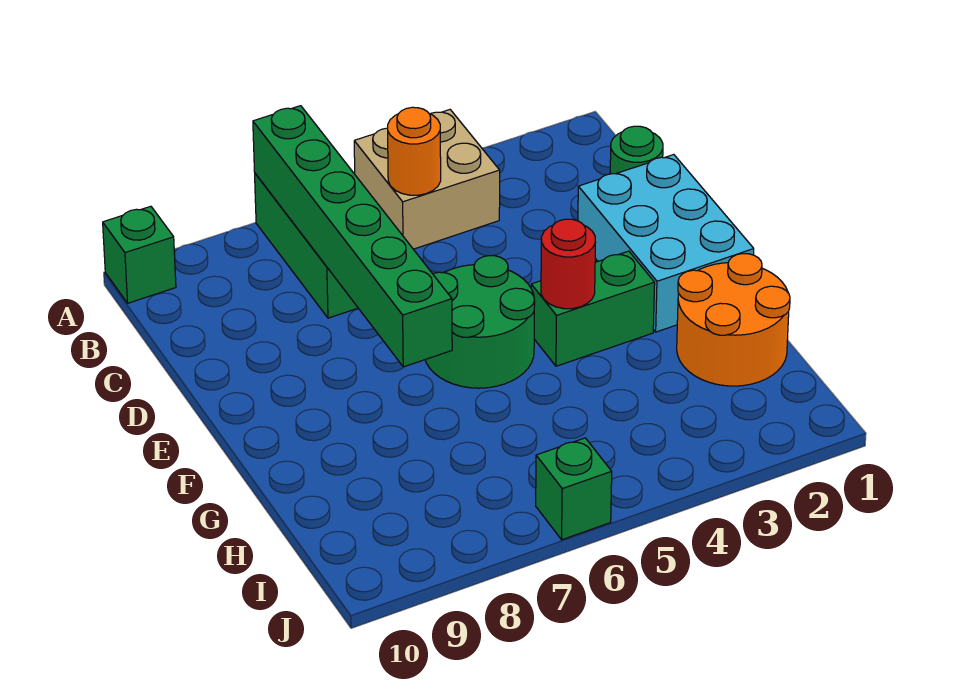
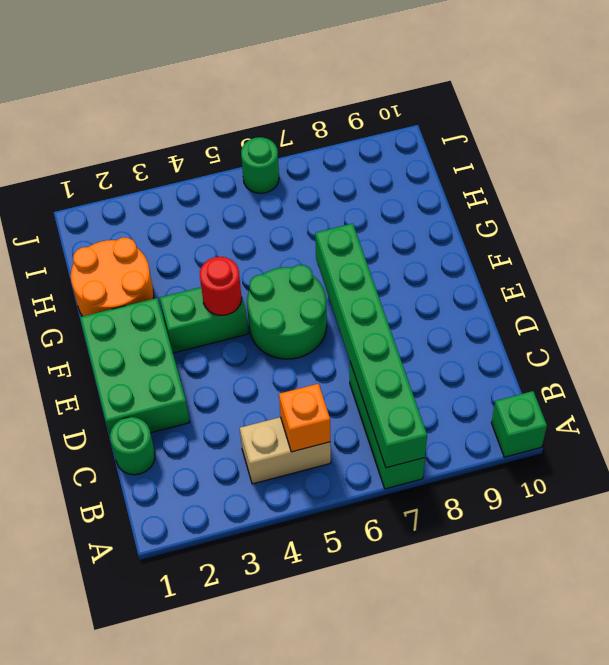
tan 2x2 brick [354,110,500,249] -> tan 1x2 brick [240,417,331,484]
orange 1x1 round brick [388,107,441,195] -> orange 1x1 brick [279,384,330,452]
cyan 2x3 brick [578,155,754,332] -> green 2x3 brick [80,298,190,435]
green 1x1 brick [536,438,612,540] -> green 1x1 round brick [241,137,279,193]

